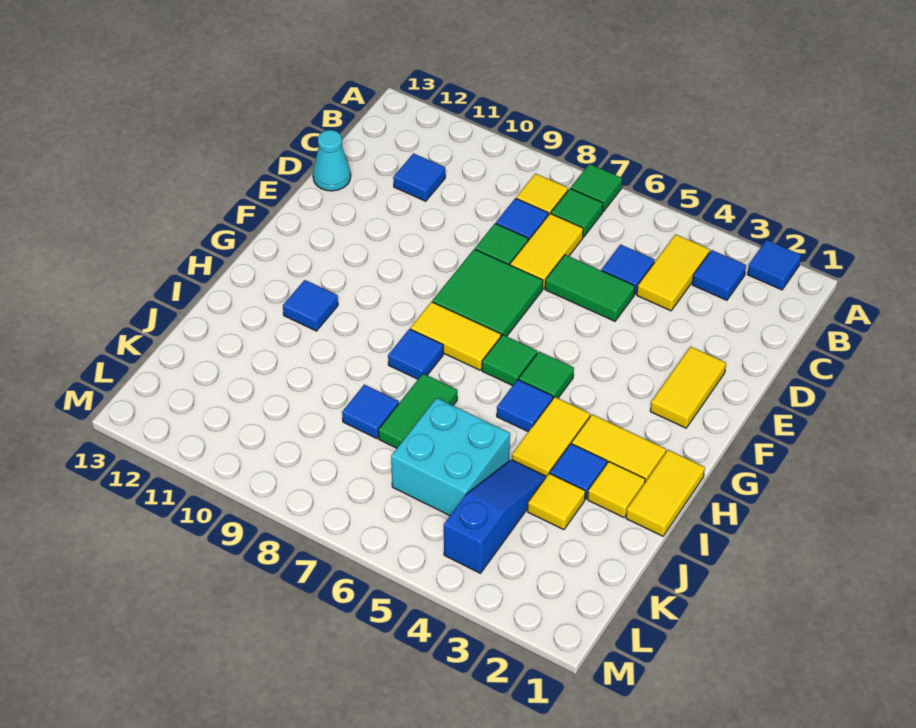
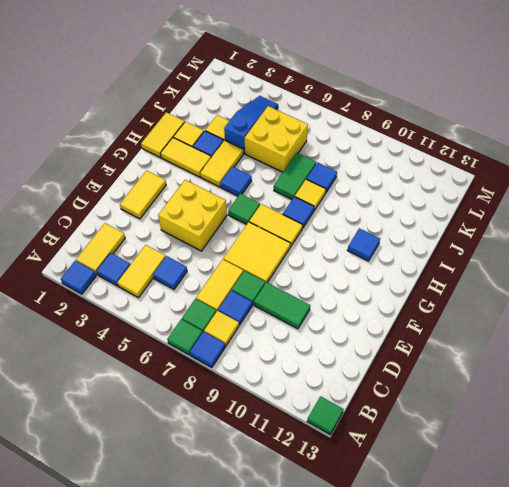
none -> yellow 1x2 tile [76,223,125,275]
blue 1x1 tile [393,153,445,201] -> blue 1x1 tile moved to [190,331,225,368]
green 1x2 tile [545,255,635,321] -> green 1x2 tile moved to [254,282,310,329]
cyan 1x1 cone [313,130,351,191] -> none
none -> yellow 2x2 brick [158,180,227,251]
green 2x2 tile [432,249,543,336] -> yellow 2x2 tile [223,222,290,283]
green 1x1 tile [519,352,574,398] -> green 1x1 tile moved to [307,396,344,434]
none -> yellow 1x1 tile [295,179,326,210]
blue 1x3 slope [444,460,546,573] -> blue 1x3 slope turned to [224,96,278,153]
cyan 2x2 brick [391,398,510,516] -> yellow 2x2 brick [245,106,308,172]

